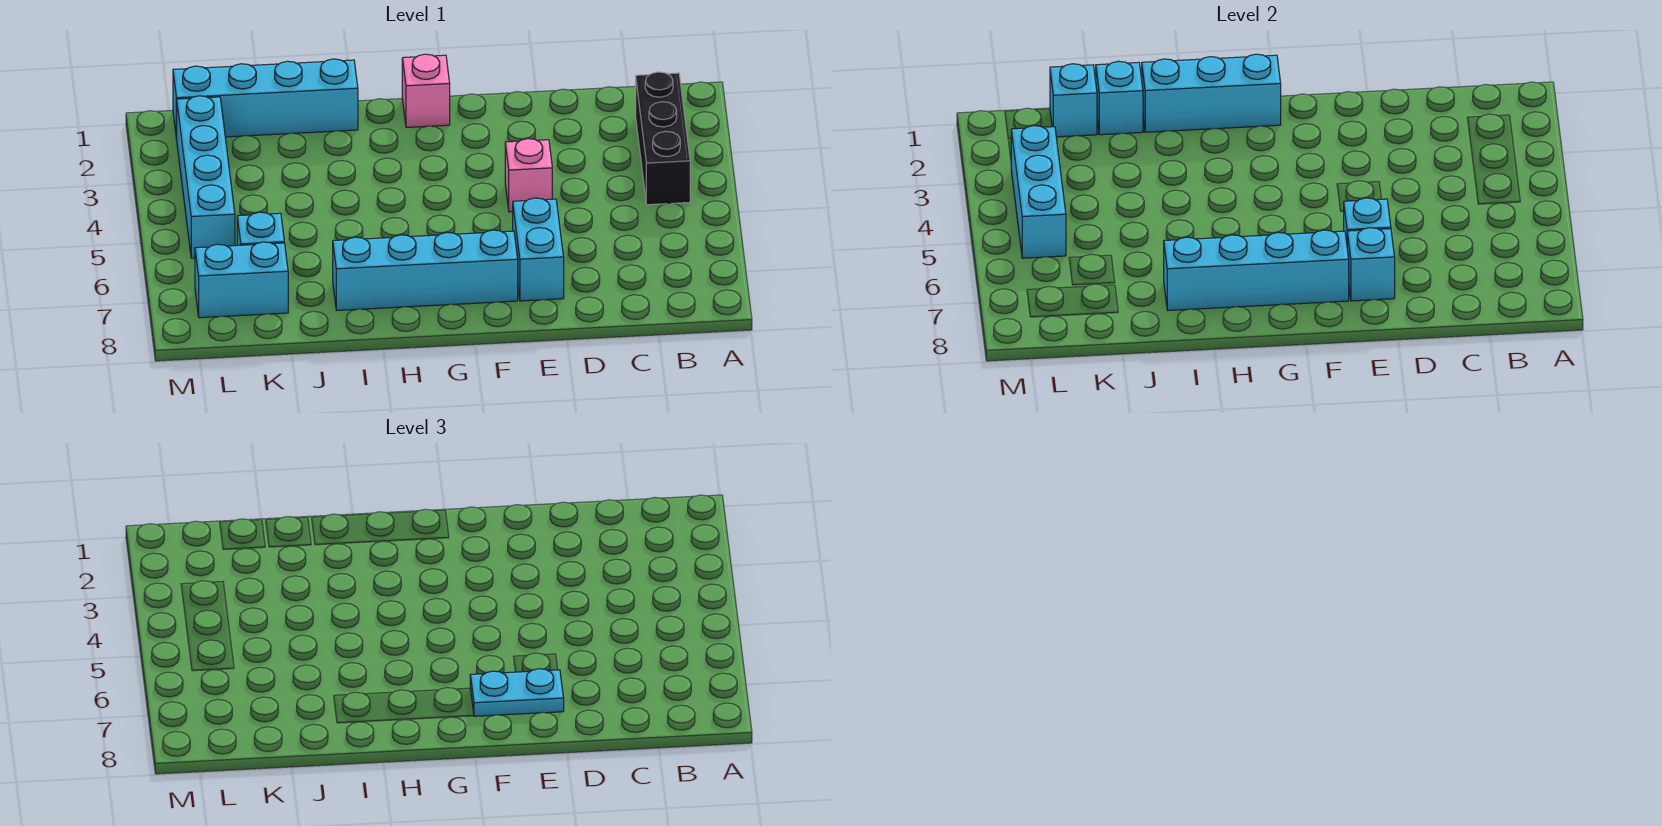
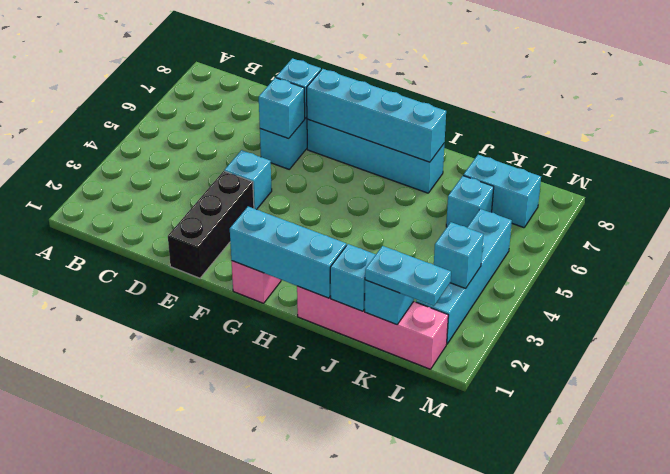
black 1x3 brick [636,72,690,205] -> black 1x3 brick moved to [168,171,254,278]
pink 1x1 brick [505,139,552,212] -> cyan 1x1 brick [224,150,272,210]
cyan 1x2 plate [470,669,564,716] -> cyan 1x2 plate moved to [365,246,451,306]
cyan 1x4 brick [173,59,358,139] -> pink 1x4 brick [297,286,448,369]
cyan 1x3 brick [1011,126,1066,258] -> cyan 1x1 brick [434,222,483,288]

